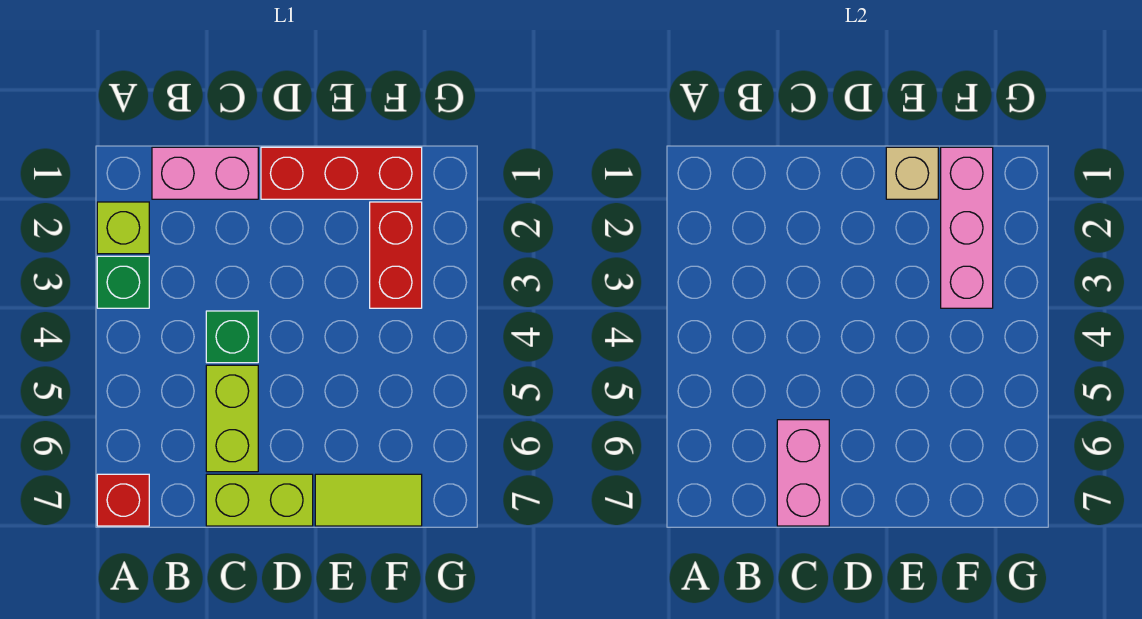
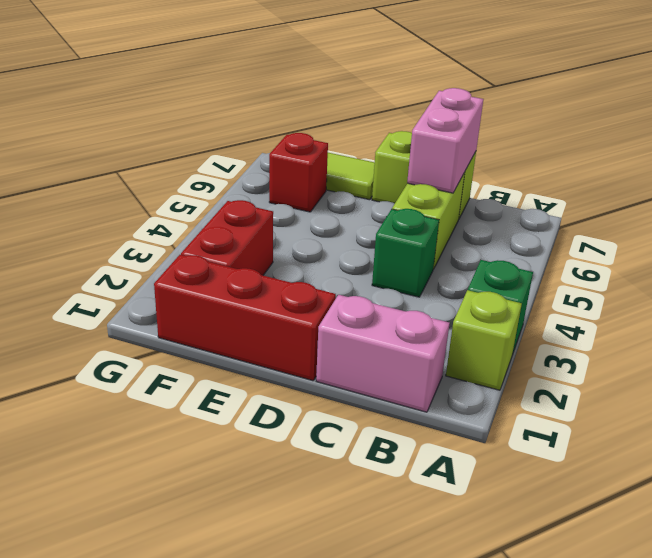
red 1x1 brick [97,474,149,526] -> red 1x1 brick moved to [269,133,328,212]
tan 1x1 brick [886,147,938,199] -> none
pink 1x3 brick [941,147,993,308] -> none

